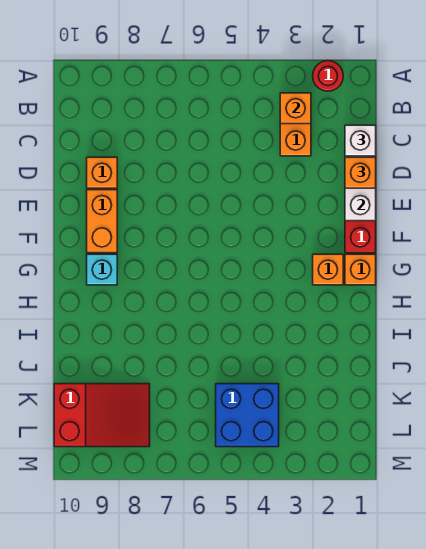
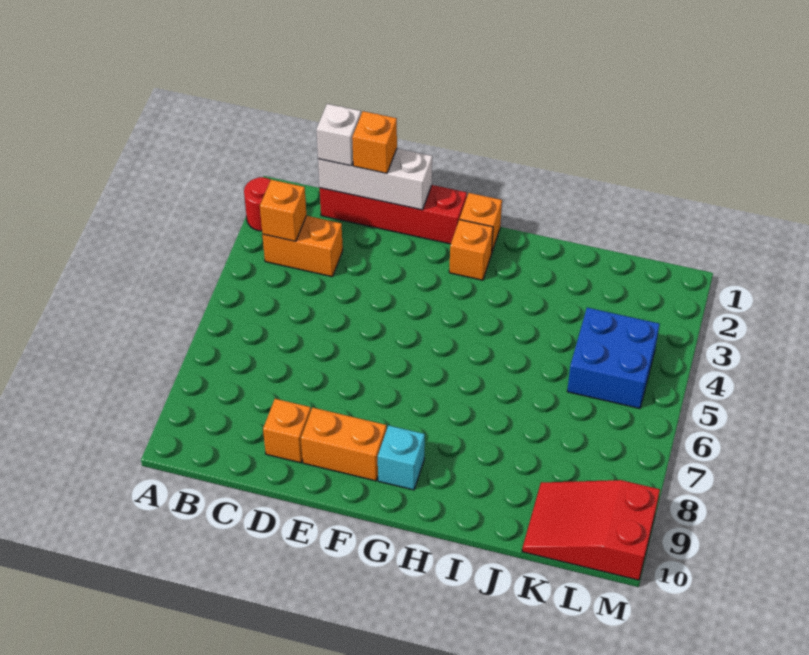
red 2x3 slope [54,384,150,447] -> red 2x3 slope turned to [522,480,660,580]

